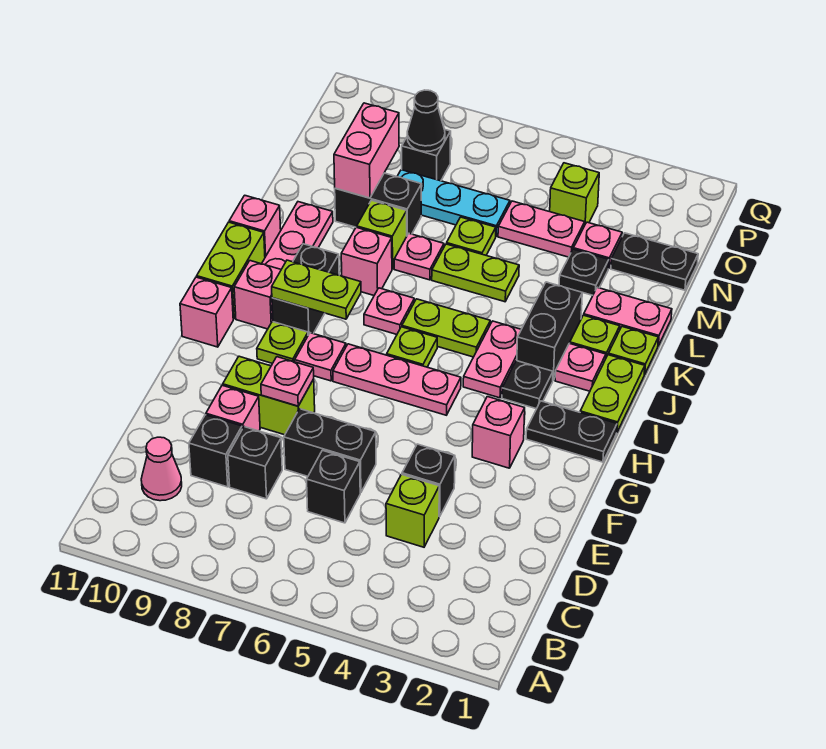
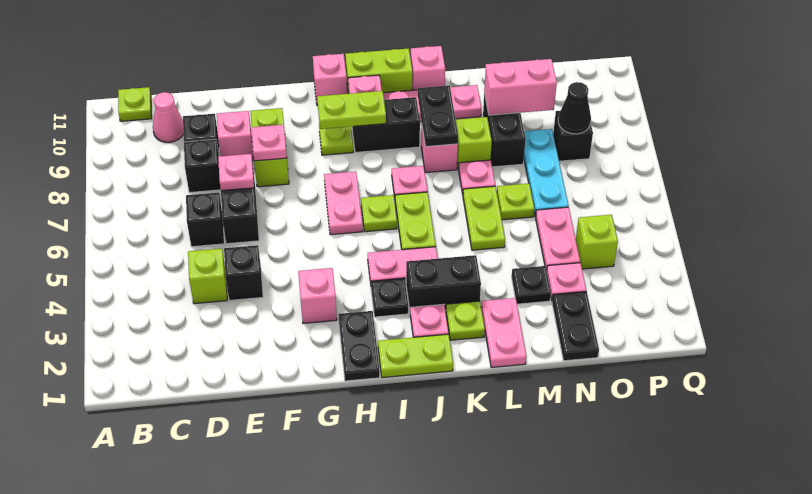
pink 1x3 plate [333,344,461,415] -> pink 1x2 plate [324,171,363,235]
pink 1x1 plate [295,333,346,381] -> pink 1x1 plate moved to [218,154,254,191]
lime 1x2 plate [272,260,361,319] -> lime 1x2 plate turned to [317,91,386,129]
lime 1x1 plate [608,327,658,375] -> lime 1x1 plate moved to [118,87,152,121]
none -> black 1x2 plate [418,85,458,147]

